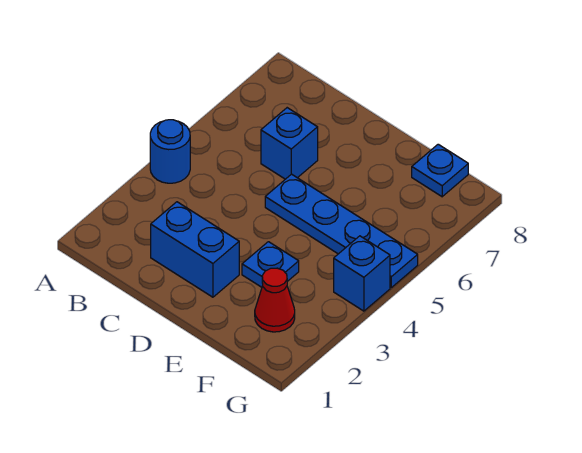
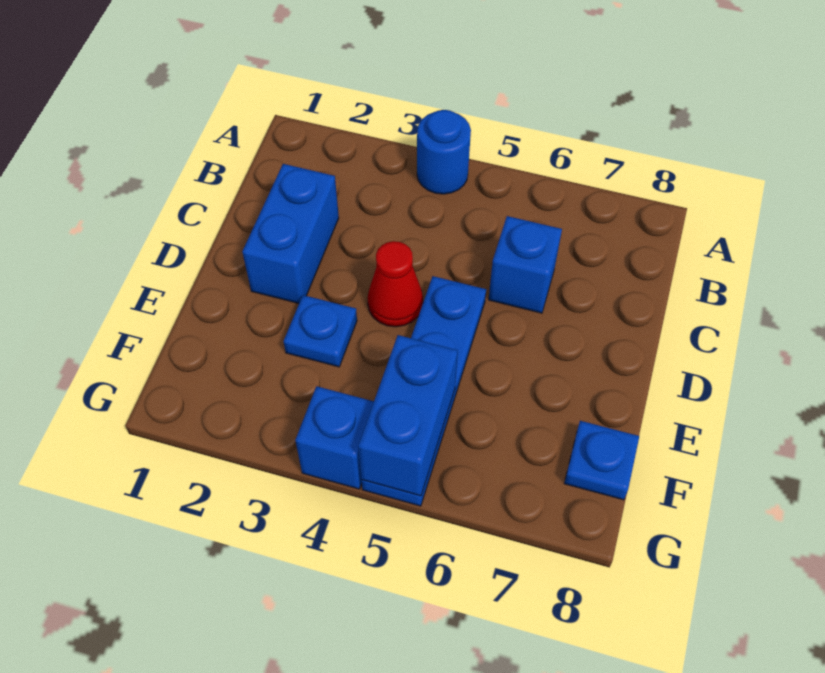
red 1x1 cone [255,268,295,332] -> red 1x1 cone moved to [367,241,423,327]
none -> blue 1x2 brick [358,335,458,496]

